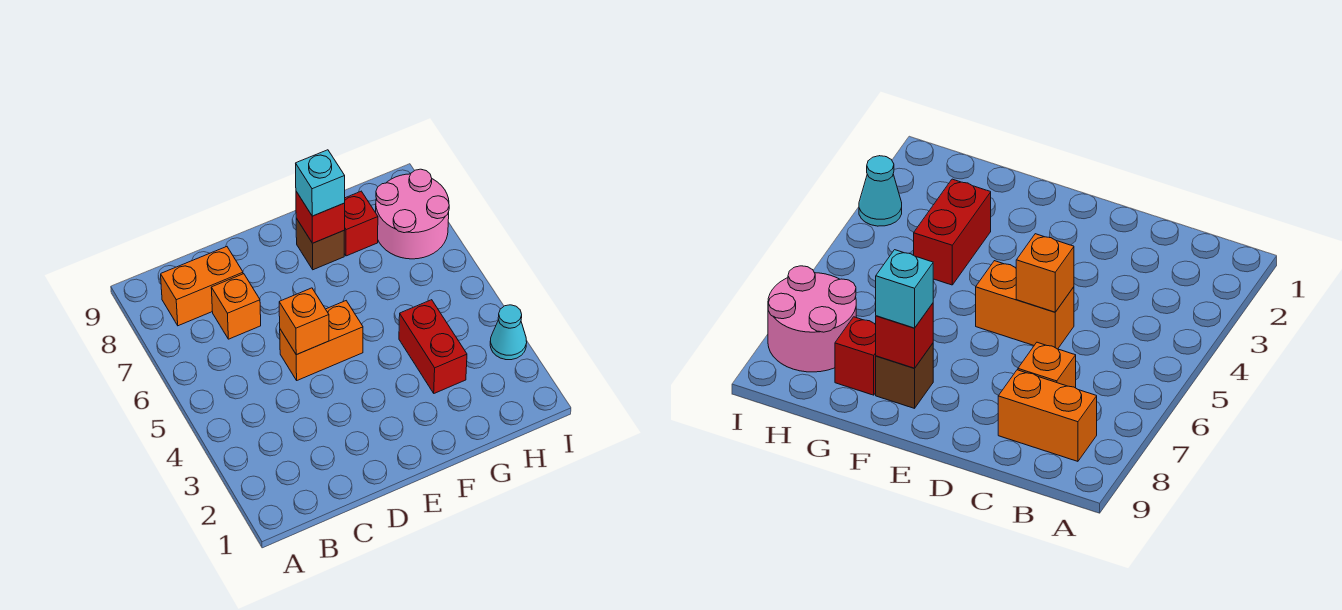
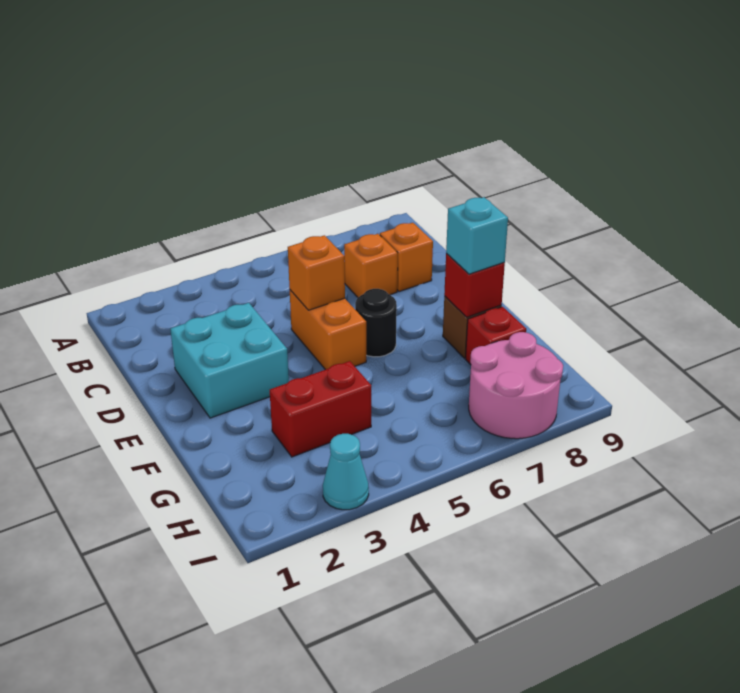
orange 1x2 brick [161,247,243,326] -> orange 1x1 brick [380,223,433,292]
none -> cyan 2x2 brick [170,303,289,418]
none -> black 1x1 round brick [355,289,397,357]

